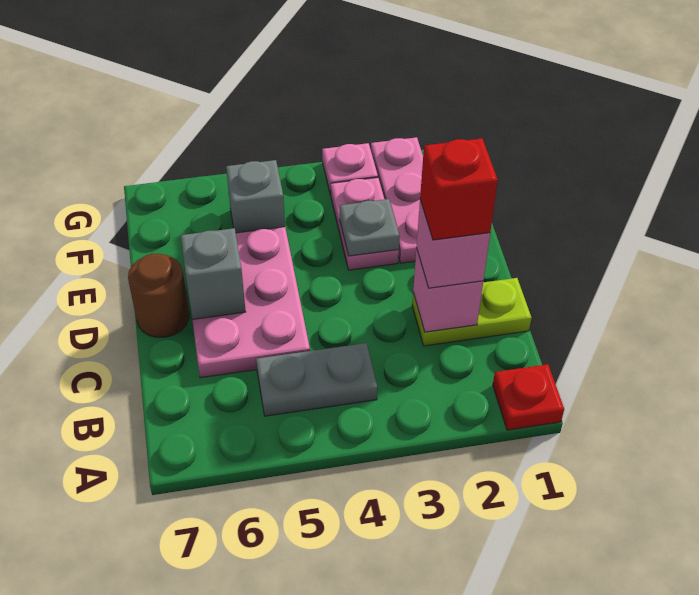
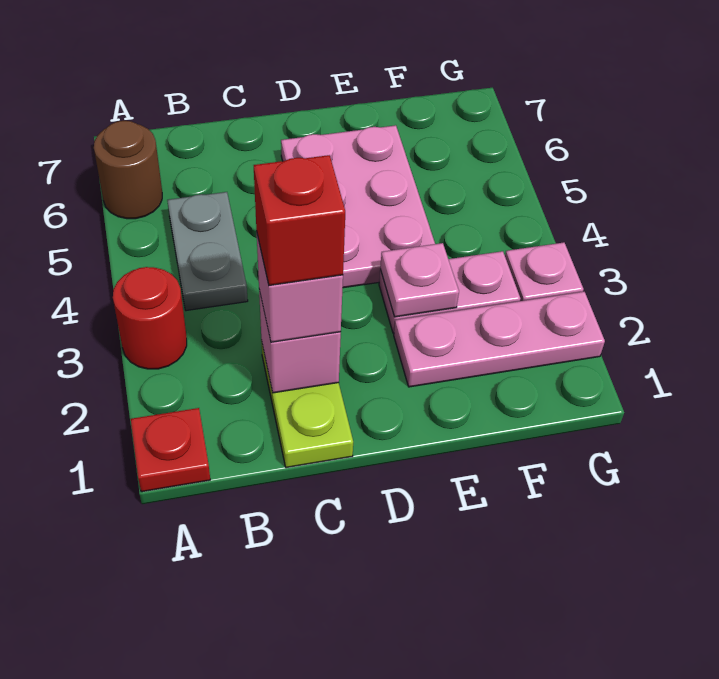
none -> red 1x1 round brick [113,267,187,369]
pink 2x3 plate [192,227,310,378] -> pink 2x3 plate turned to [281,125,435,288]
grey 1x1 brick [181,228,246,319] -> none
brown 1x1 round brick [128,254,189,337] -> brown 1x1 round brick moved to [94,121,162,219]
grey 1x1 plate [340,199,400,256] -> pink 1x1 plate [380,243,459,317]
grey 1x1 brick [226,160,285,233] -> none

